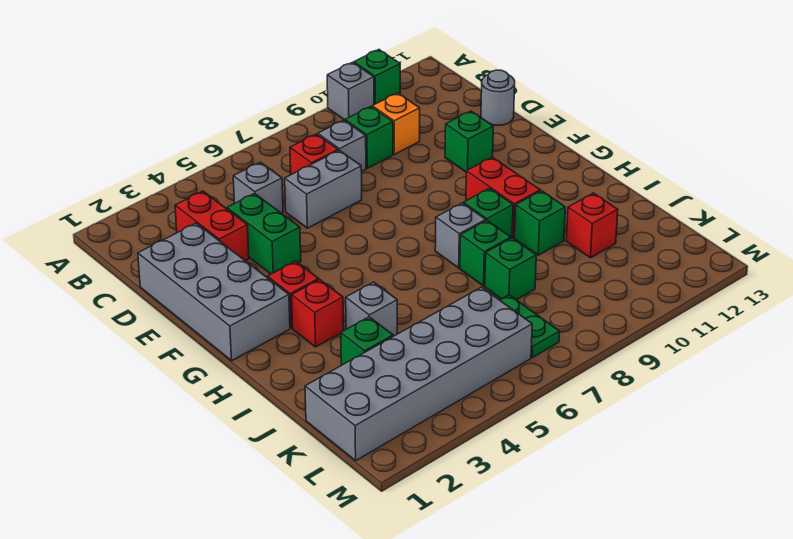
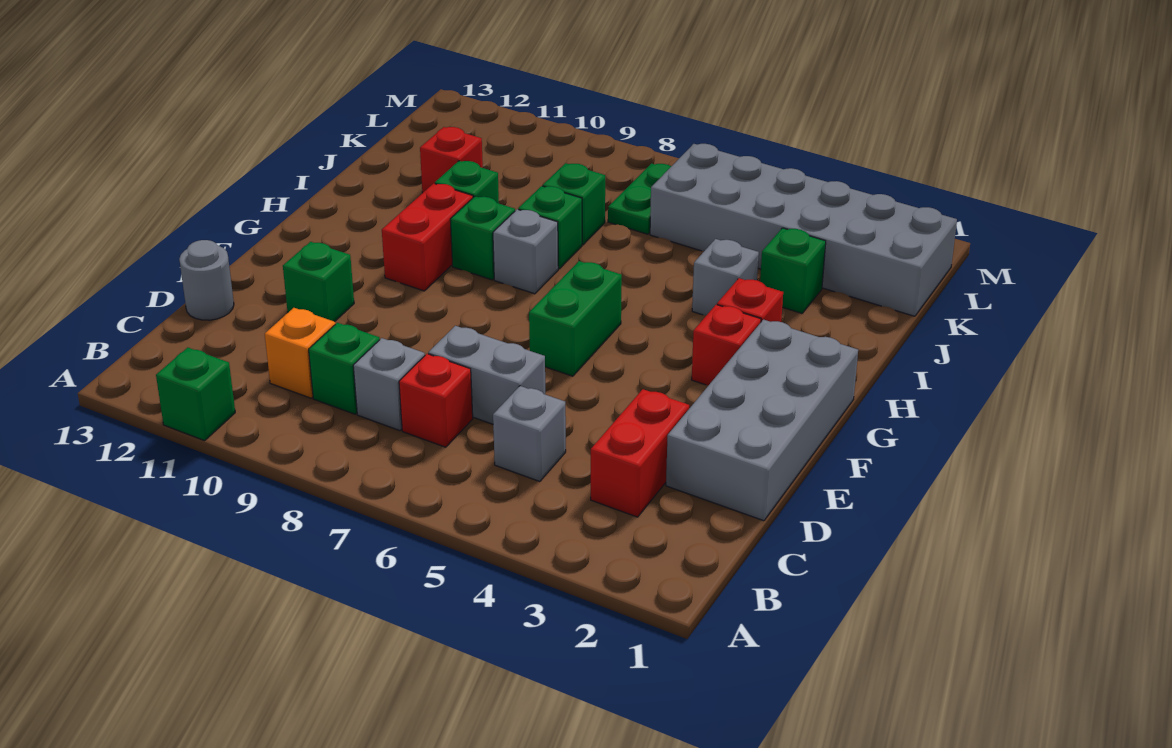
grey 1x1 brick [327,62,374,120] -> none
green 1x2 brick [227,194,301,274] -> green 1x2 brick moved to [529,261,622,376]

